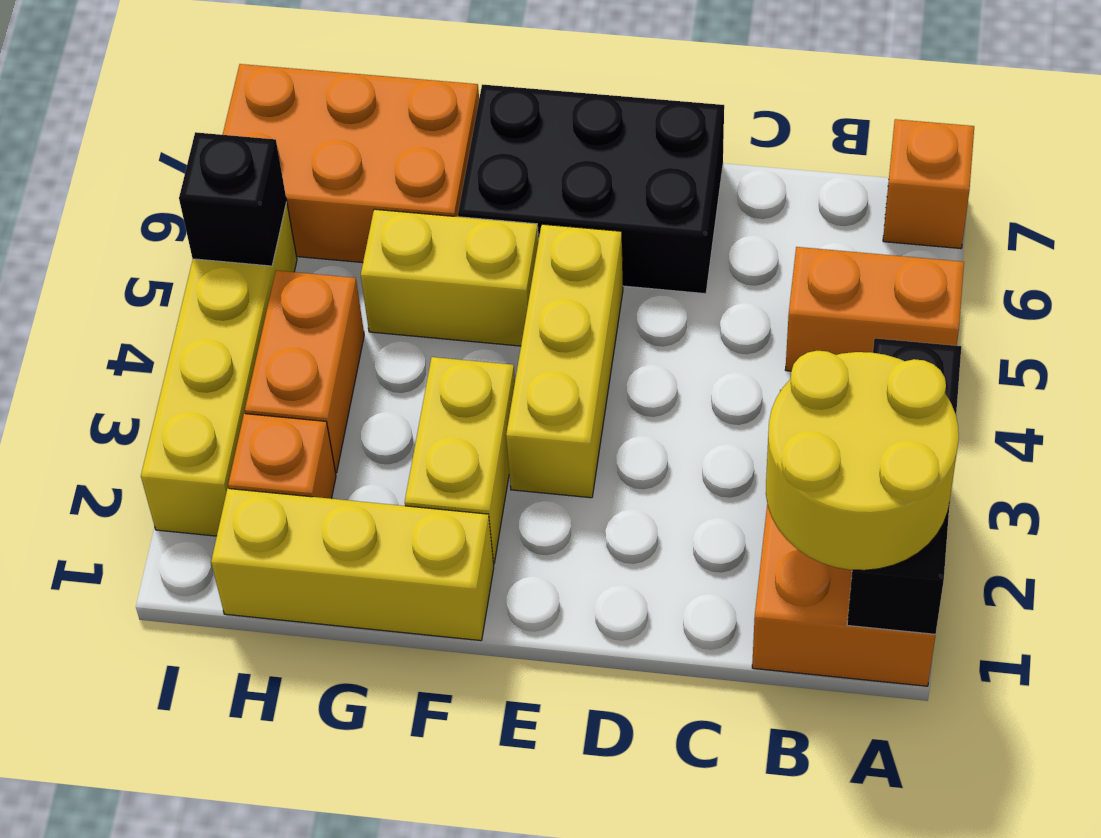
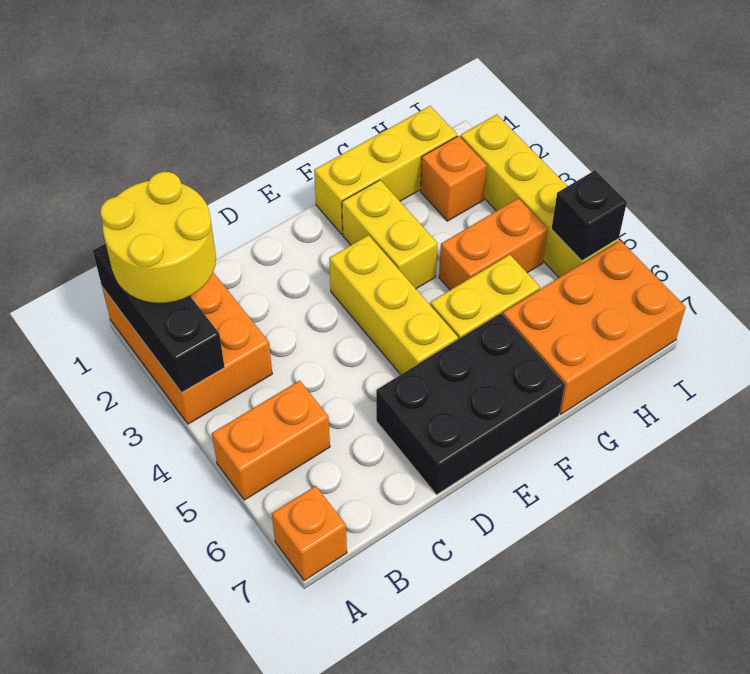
orange 1x2 brick [245,270,364,473] -> orange 1x2 brick turned to [439,198,548,290]

